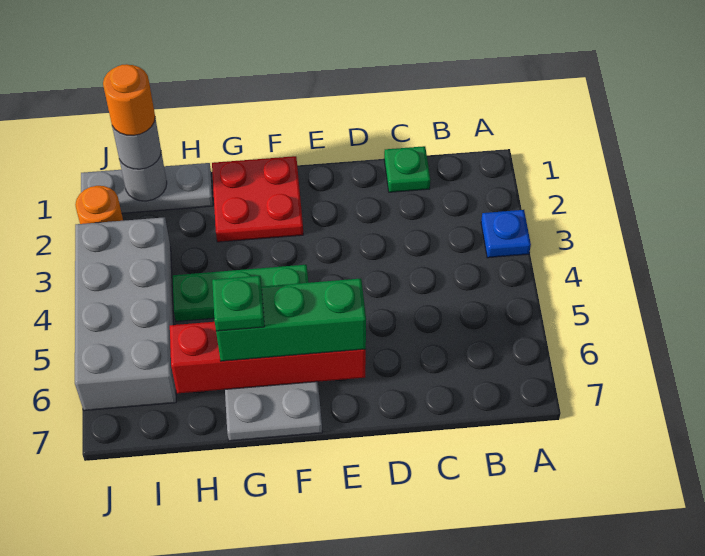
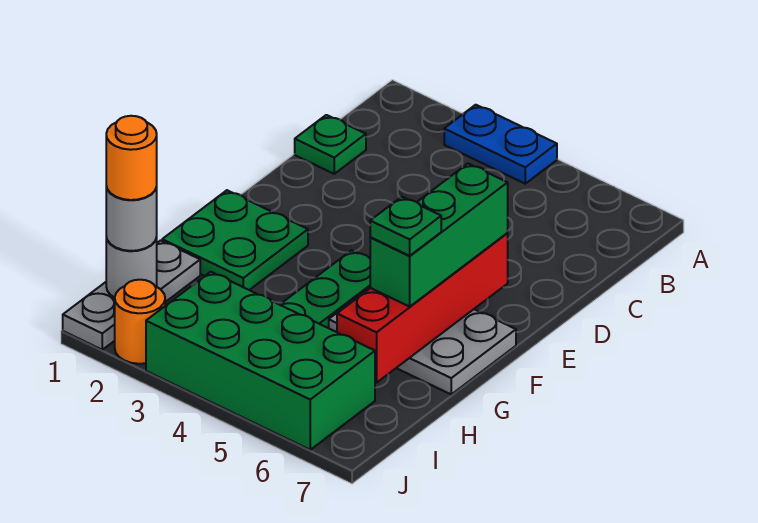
blue 1x1 plate [481,210,531,258] -> blue 1x2 plate [444,105,557,184]
red 2x2 plate [212,156,303,242] -> green 2x2 plate [162,190,308,290]
grey 2x4 brick [75,217,176,411] -> green 2x4 brick [146,272,375,450]

